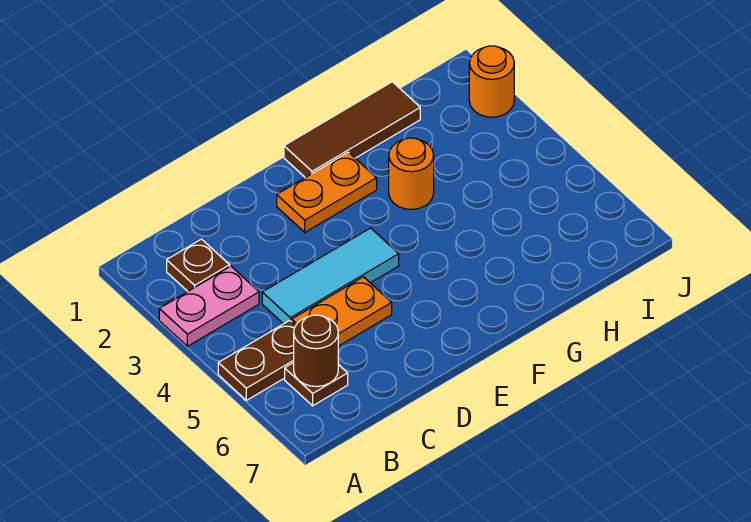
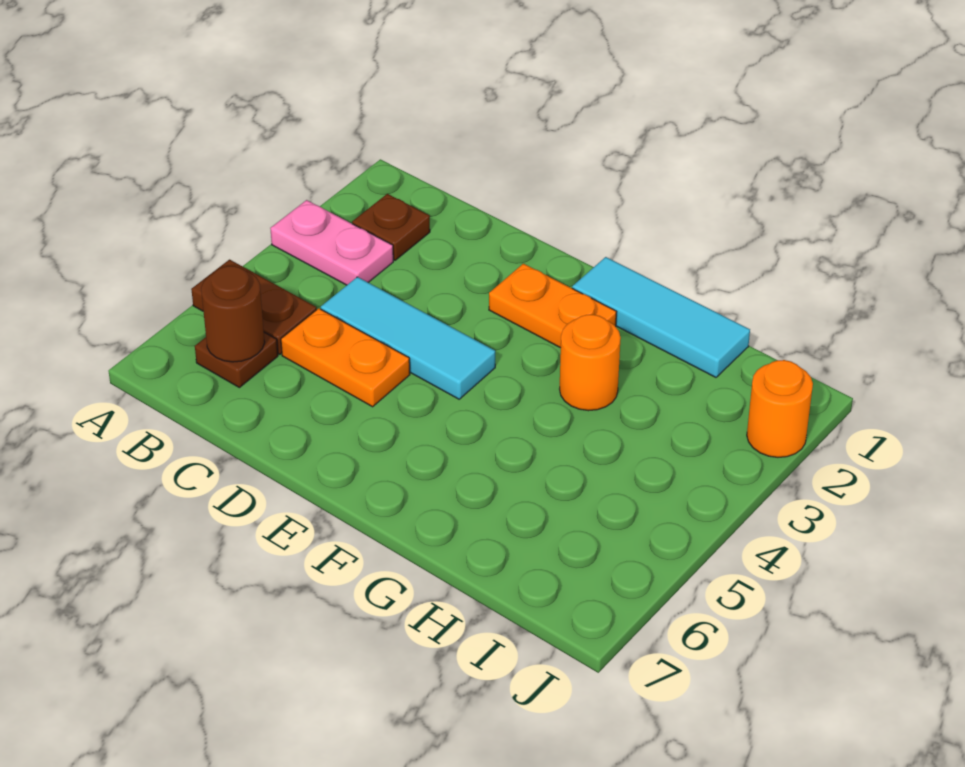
brown 1x3 tile [284,82,420,177] -> cyan 1x3 tile [572,257,750,377]

